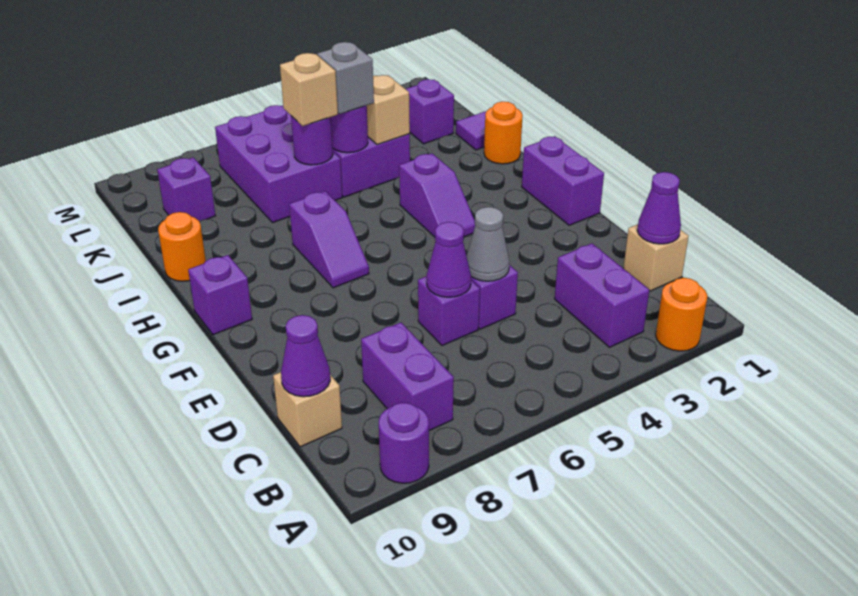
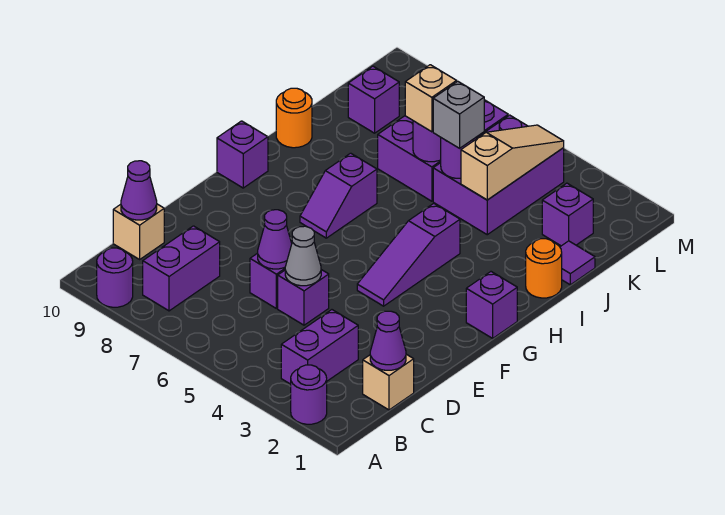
orange 1x1 round brick [656,278,707,351] -> purple 1x1 round brick [291,365,327,424]
purple 1x2 brick [522,136,604,225] -> purple 1x1 brick [466,272,517,338]
purple 1x2 slope [399,153,475,237] -> purple 1x3 slope [357,203,460,306]

